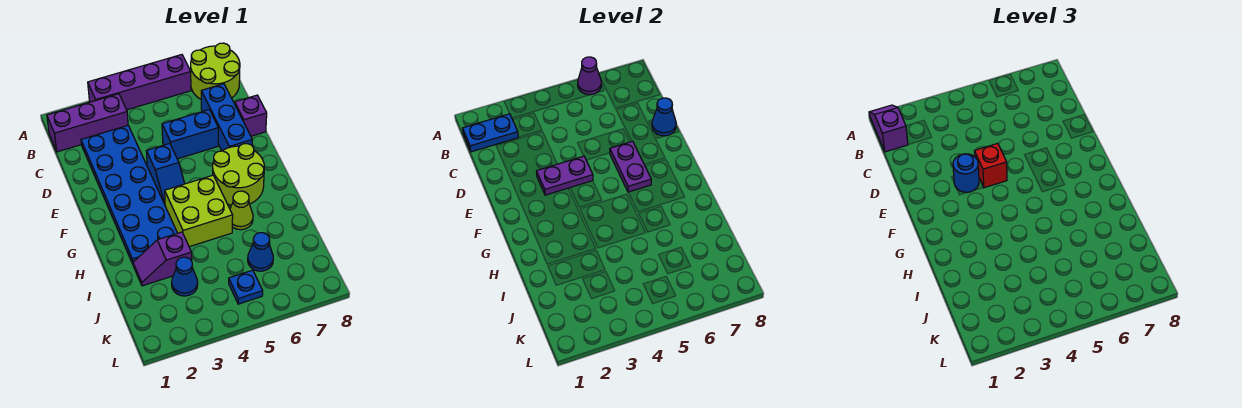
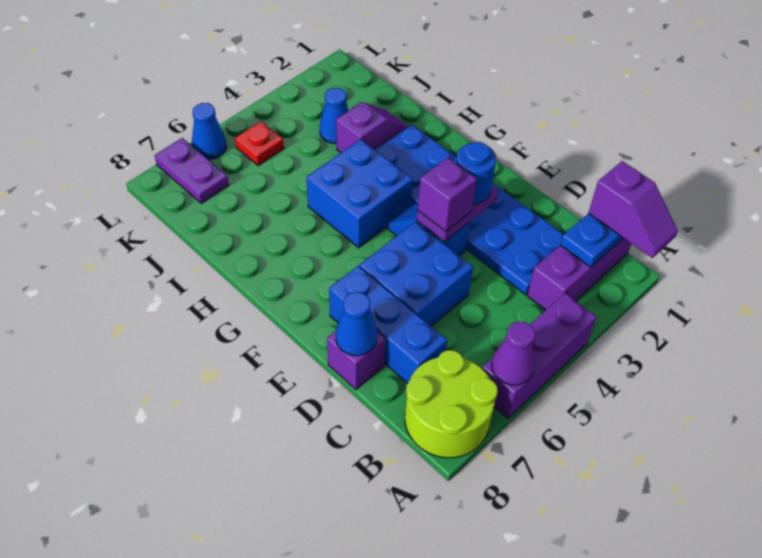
purple 1x4 brick [88,55,191,110] -> purple 1x3 brick [482,293,596,418]
blue 1x2 brick [162,110,218,159] -> blue 2x2 brick [359,222,473,326]
red 1x1 brick [974,143,1007,188] -> purple 1x1 brick [418,158,477,232]
purple 1x2 plate [610,141,651,192] -> purple 1x2 plate moved to [155,138,229,203]
lime 2x2 round brick [213,144,264,205] -> none
lime 2x2 brick [165,175,233,247] -> blue 2x2 brick [307,139,413,248]
lime 1x1 cone [230,191,253,230] -> none
blue 1x1 cone [248,233,273,271] -> blue 1x1 cone moved to [192,103,227,159]
blue 1x1 plate [229,270,263,304] -> red 1x1 plate [235,121,284,166]

